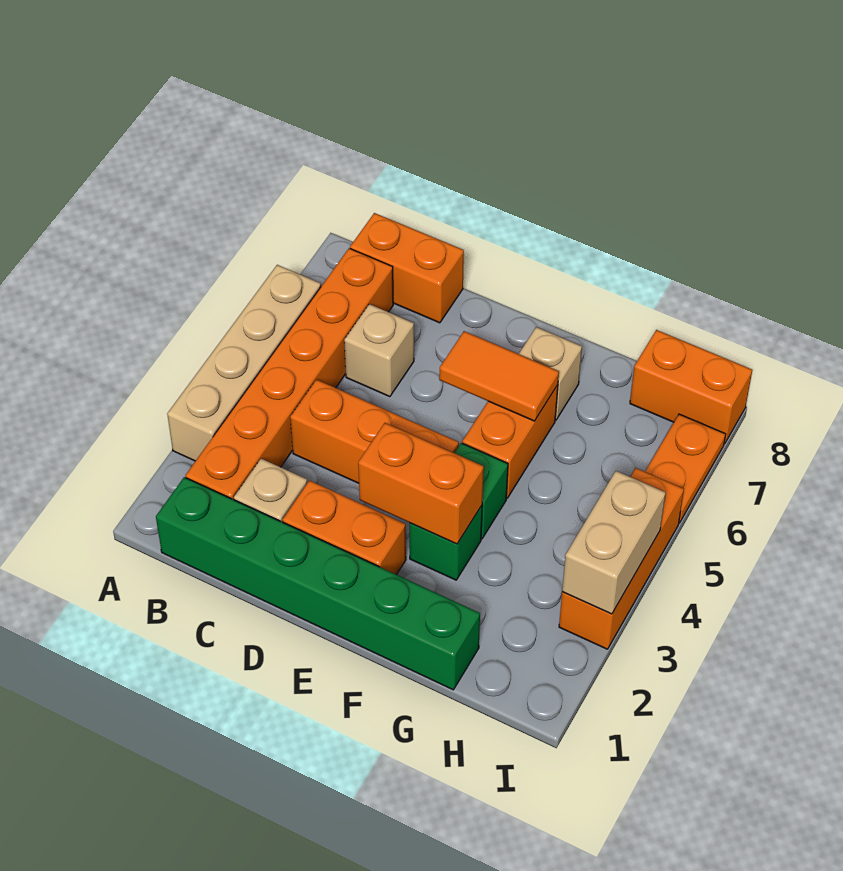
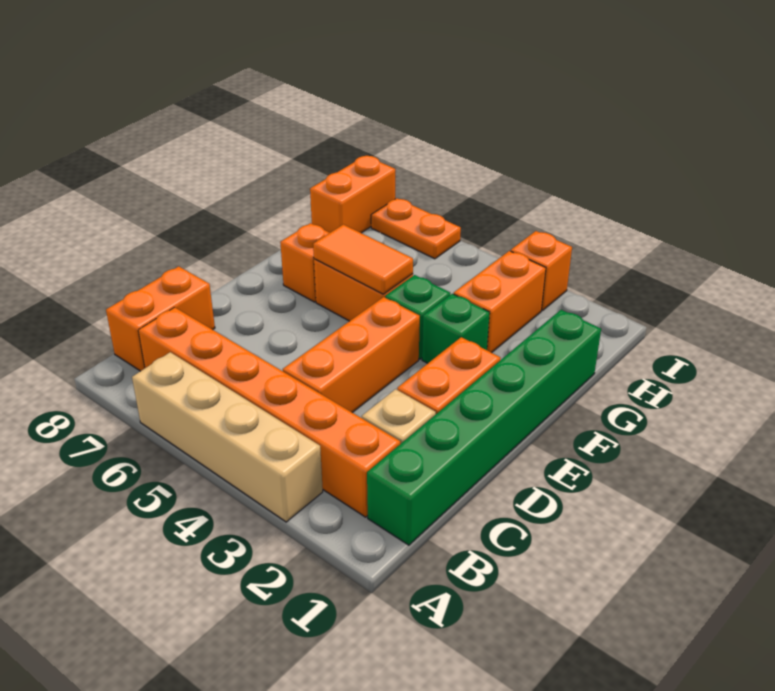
tan 1x1 brick [344,304,414,397] -> none
orange 1x2 brick [358,423,484,544] -> orange 1x2 brick moved to [454,251,546,353]
orange 1x2 tile [439,331,559,421] -> orange 1x2 tile turned to [313,224,413,294]
tan 1x1 brick [519,327,582,420] -> orange 1x1 brick [280,223,329,302]
orange 1x3 brick [559,468,684,649] -> orange 1x1 brick [511,231,572,311]
tan 1x2 brick [562,471,666,614] -> none

